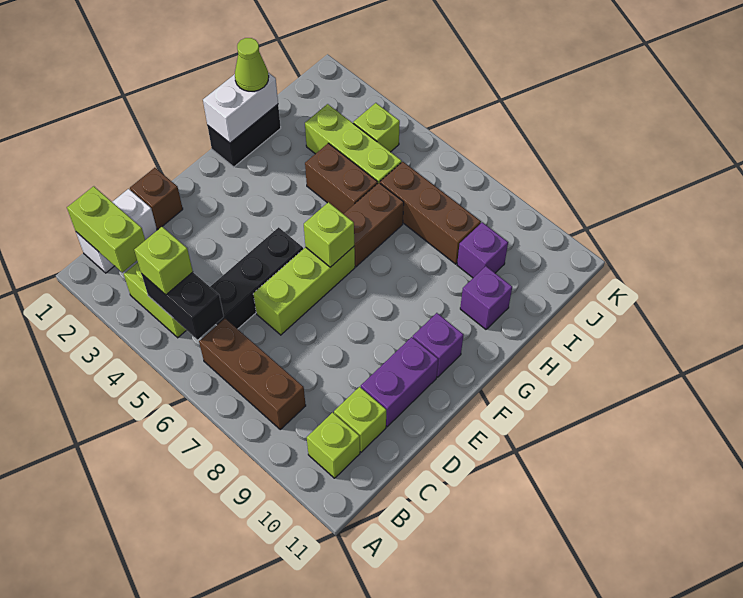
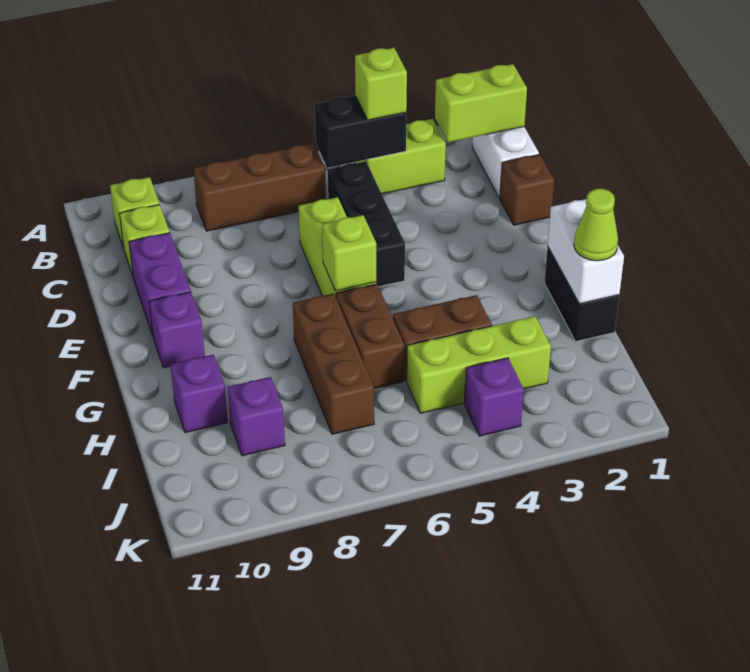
brown 1x3 brick [380,162,481,264] -> brown 1x3 brick turned to [293,293,374,434]
lime 1x1 brick [353,103,400,152] -> purple 1x1 brick [465,358,524,436]

